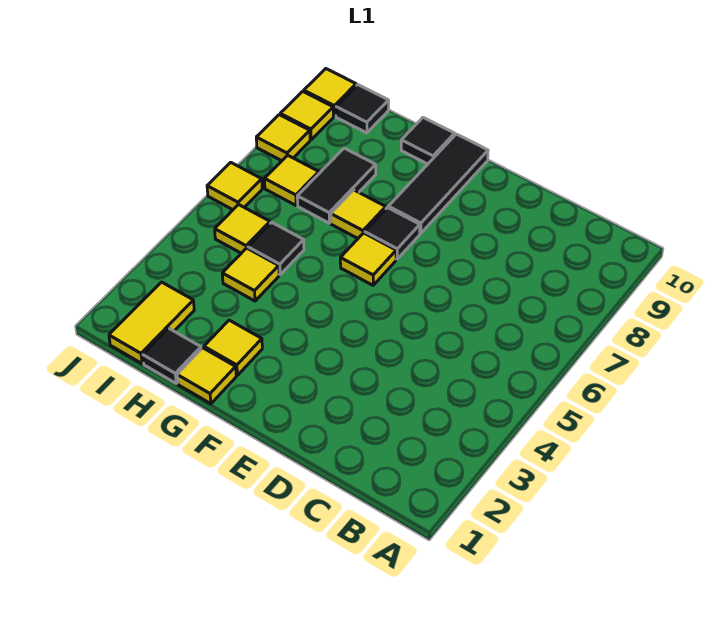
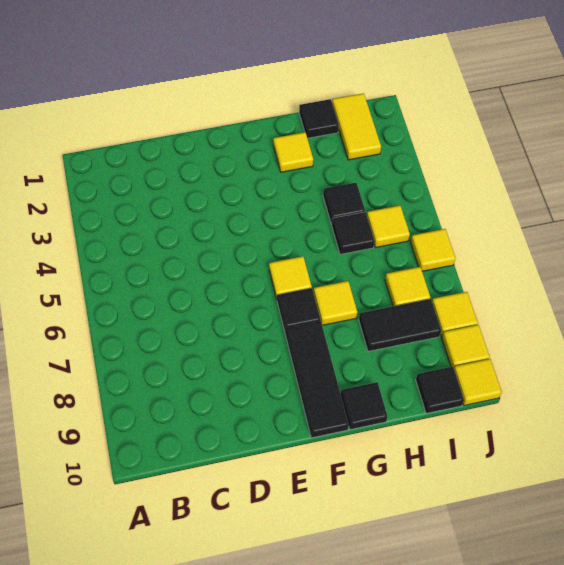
yellow 1x1 tile [177,348,236,404] -> none
yellow 1x1 tile [222,248,279,301] -> black 1x1 tile [323,183,365,224]
black 1x2 tile [297,148,376,223] -> black 1x2 tile turned to [359,299,441,351]

